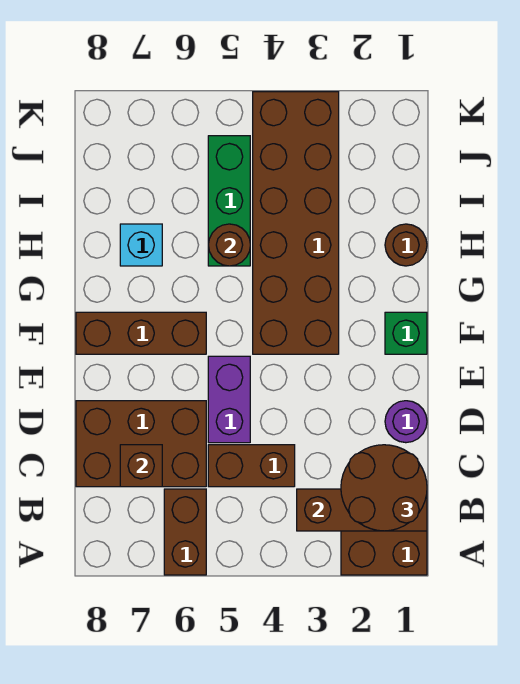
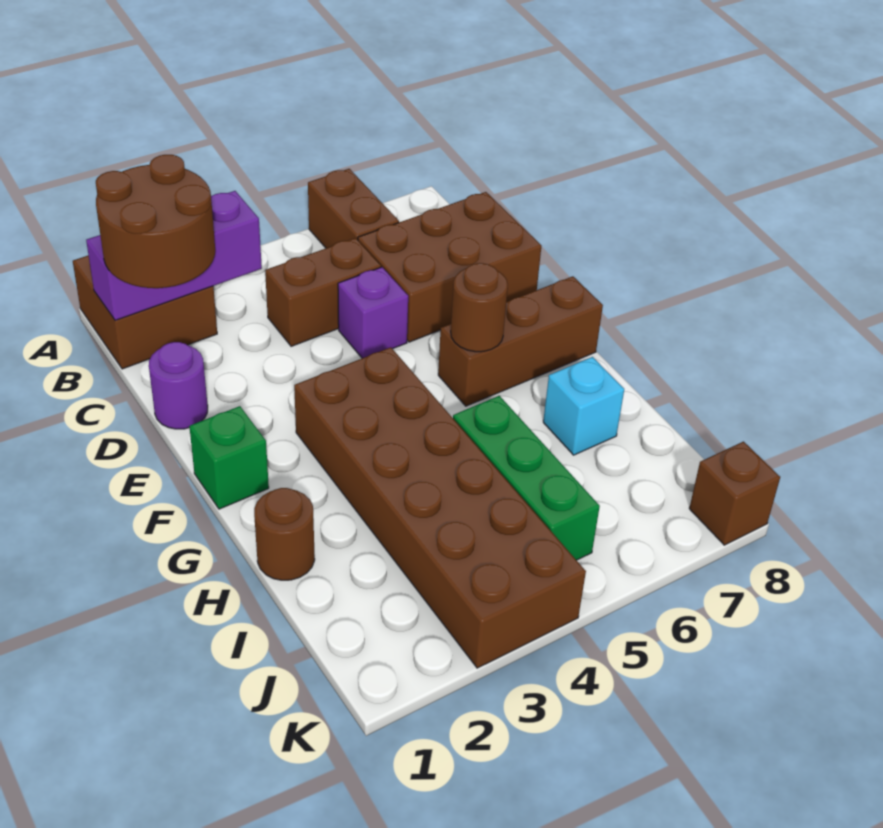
brown 1x3 brick [297,489,427,531] -> purple 1x3 brick [86,191,262,320]
brown 1x1 brick [120,445,162,487] -> brown 1x1 brick moved to [689,442,780,545]
purple 1x2 brick [208,356,250,443] -> purple 1x1 brick [338,267,408,358]
brown 1x1 round brick [208,224,250,266] -> brown 1x1 round brick moved to [451,263,508,352]

